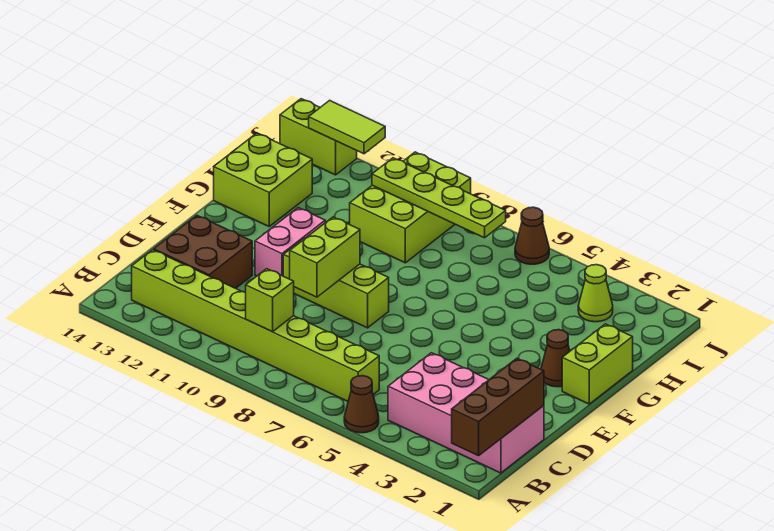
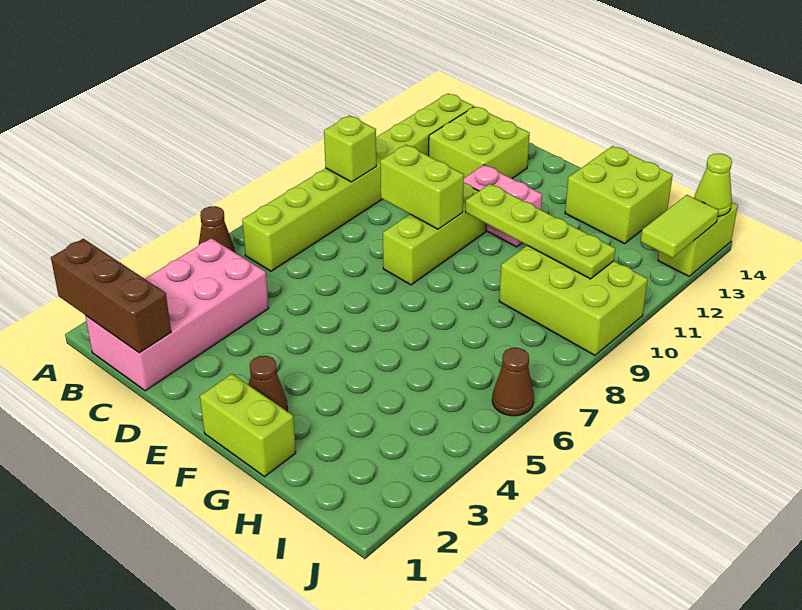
brown 2x2 brick [154,215,252,288] -> lime 2x2 brick [429,107,530,178]
lime 1x1 cone [578,265,613,322] -> lime 1x1 cone moved to [694,154,732,216]
lime 1x4 plate [372,158,506,238] -> lime 1x4 plate turned to [465,184,615,279]

